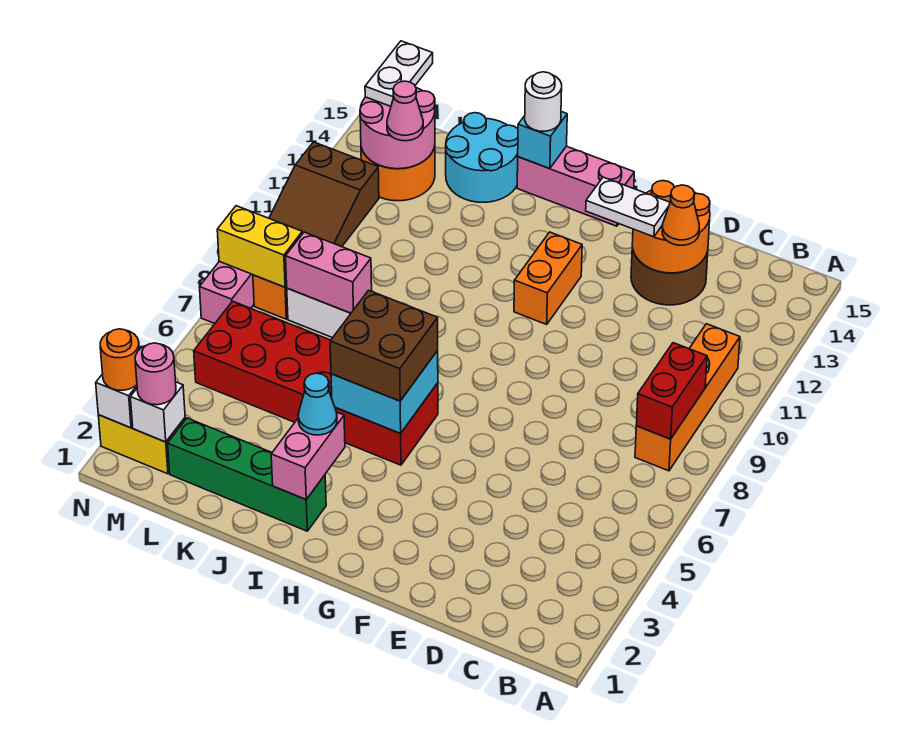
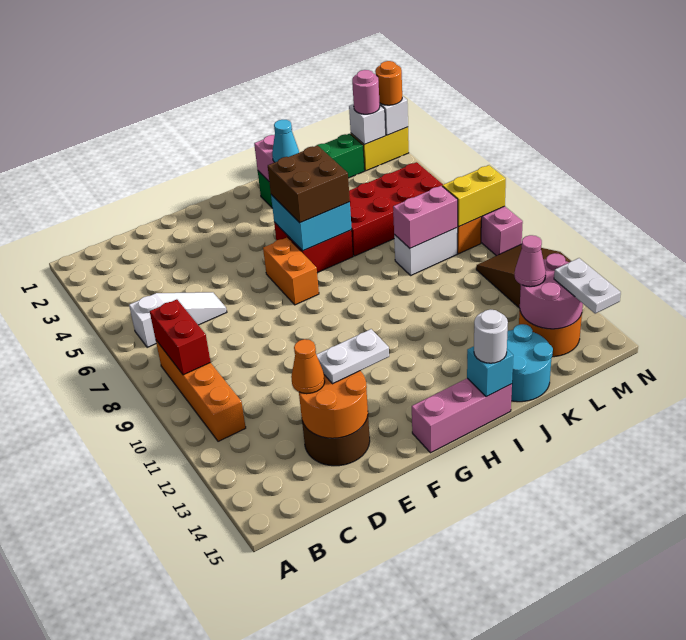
none -> white 1x3 slope [129,292,227,348]
orange 1x2 brick [514,232,582,324] -> orange 1x2 brick moved to [263,237,319,305]

